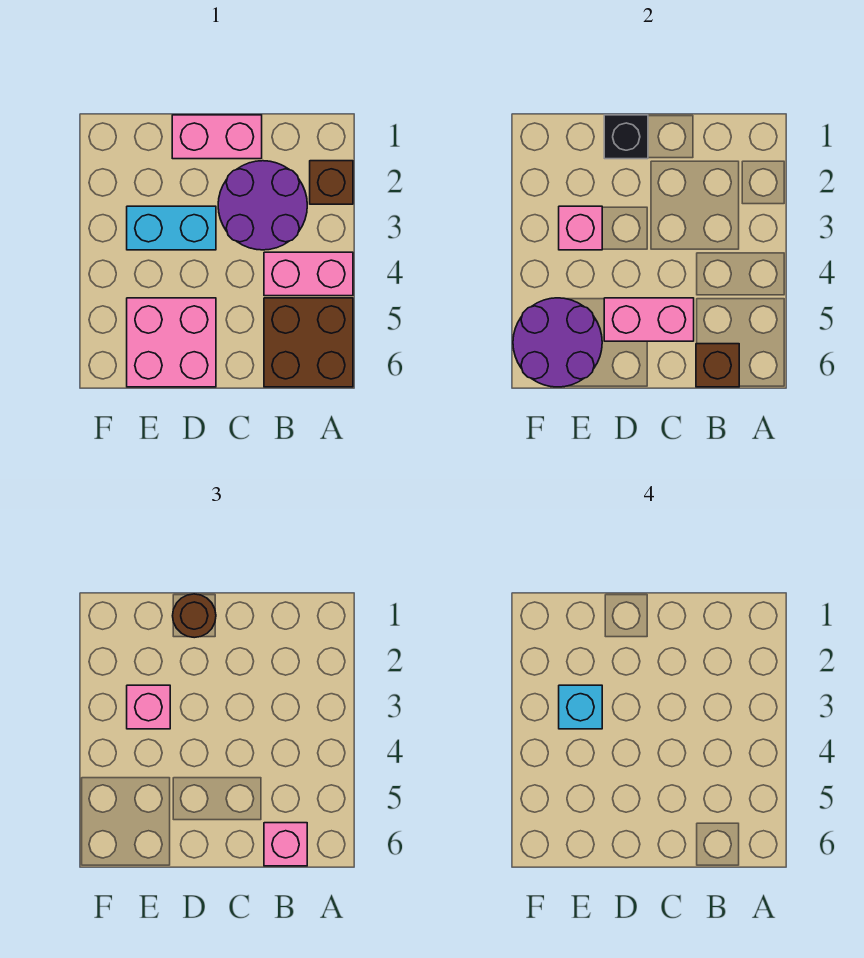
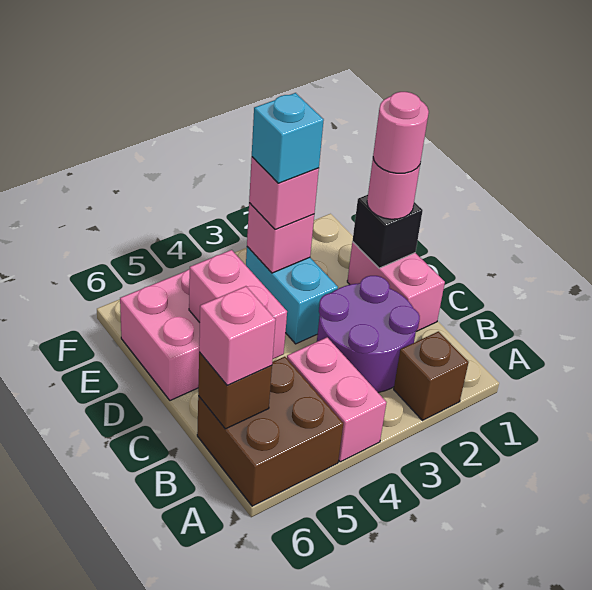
brown 1x1 round brick [173,594,216,638] -> pink 1x1 round brick [367,158,420,219]
none -> pink 1x1 round brick [373,92,429,173]
purple 2x2 round brick [513,298,602,387] -> none

